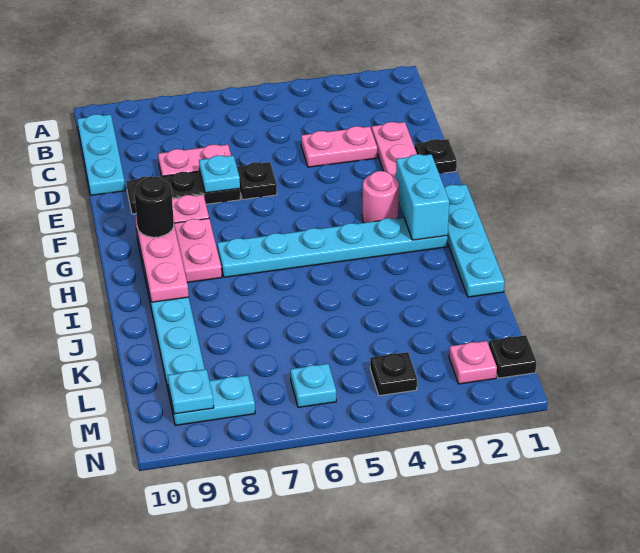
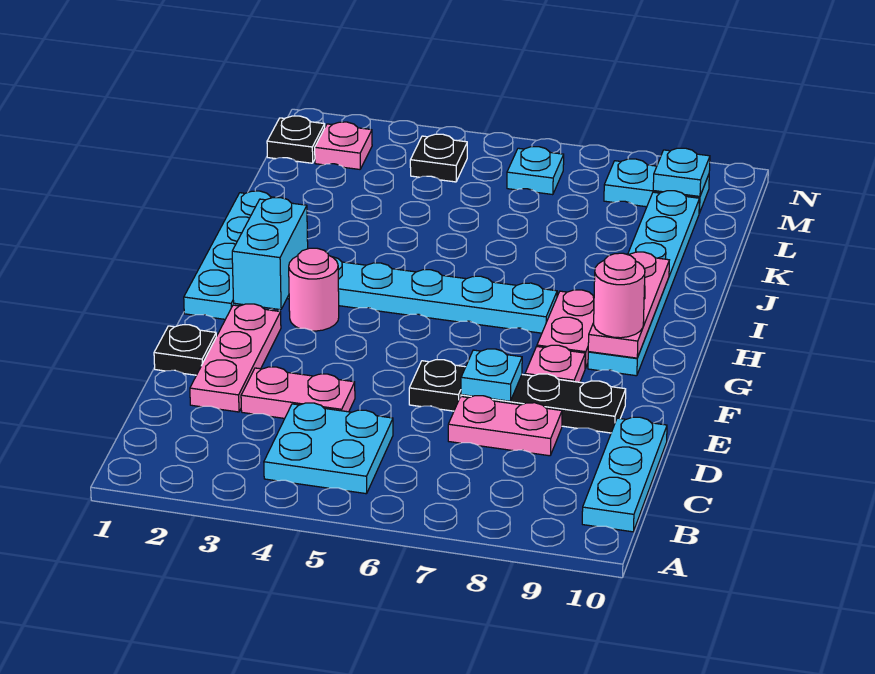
none -> cyan 2x2 plate [264,403,393,494]
black 1x1 round brick [135,177,174,237] -> pink 1x1 round brick [594,253,645,338]

